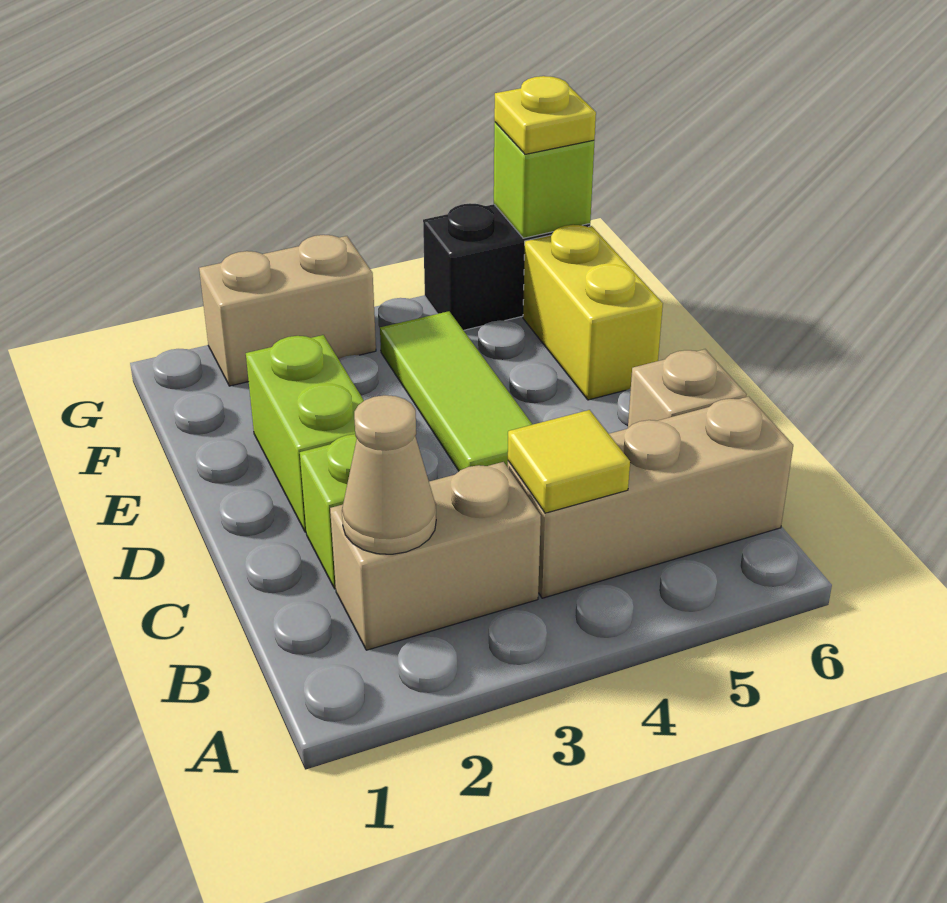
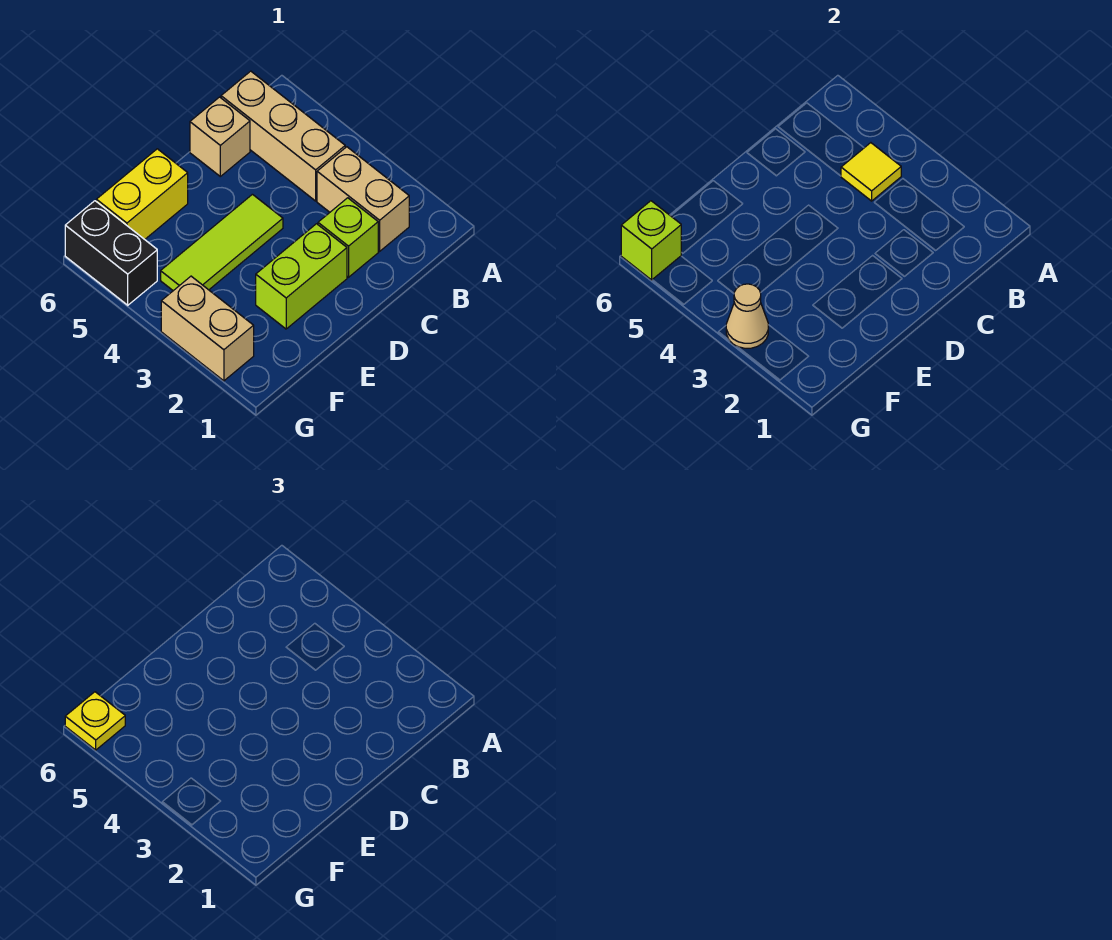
tan 1x1 cone [342,395,436,554] -> tan 1x1 cone moved to [726,284,768,348]

